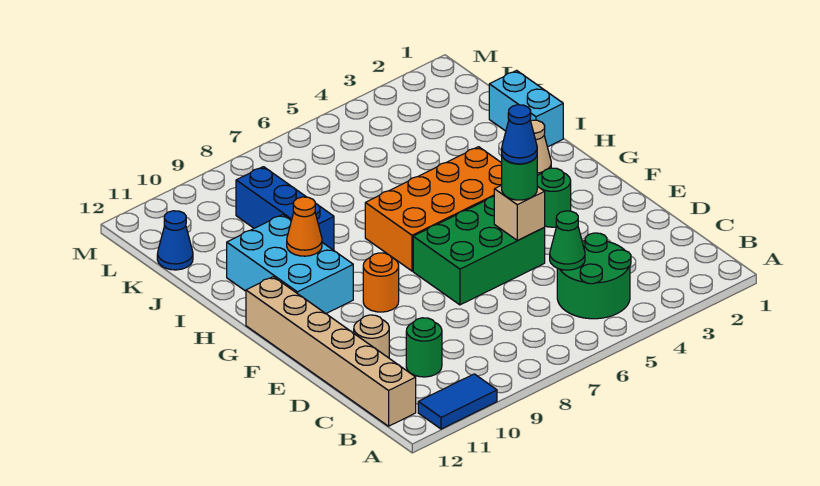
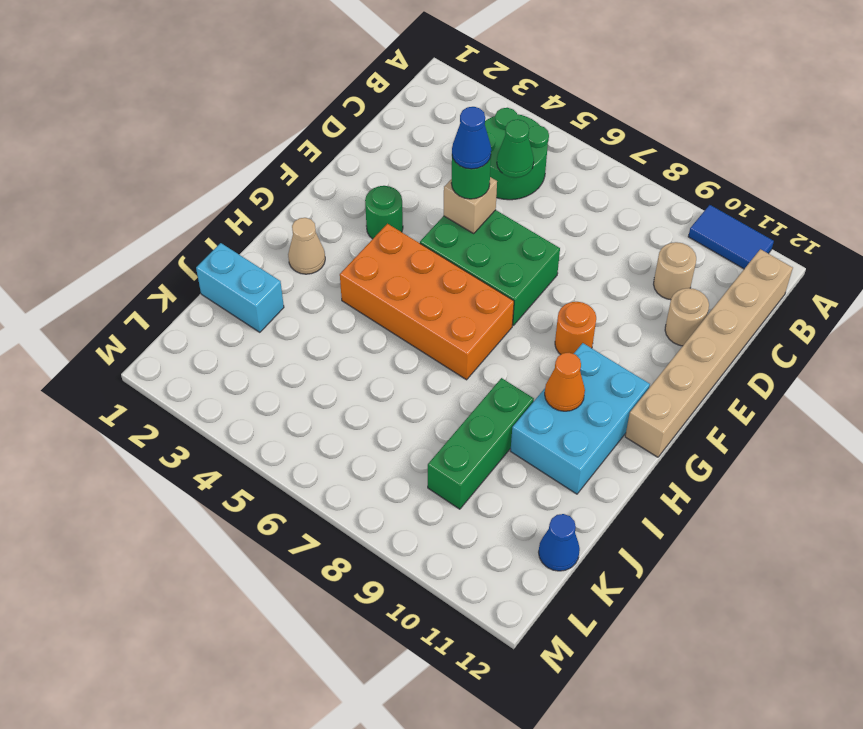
green 1x1 round brick [406,318,442,377] -> tan 1x1 round brick [654,242,696,300]
cyan 1x2 brick [489,70,563,147] -> cyan 1x2 brick turned to [196,243,284,332]
blue 1x3 brick [236,167,334,250] -> green 1x3 brick [428,378,534,509]

